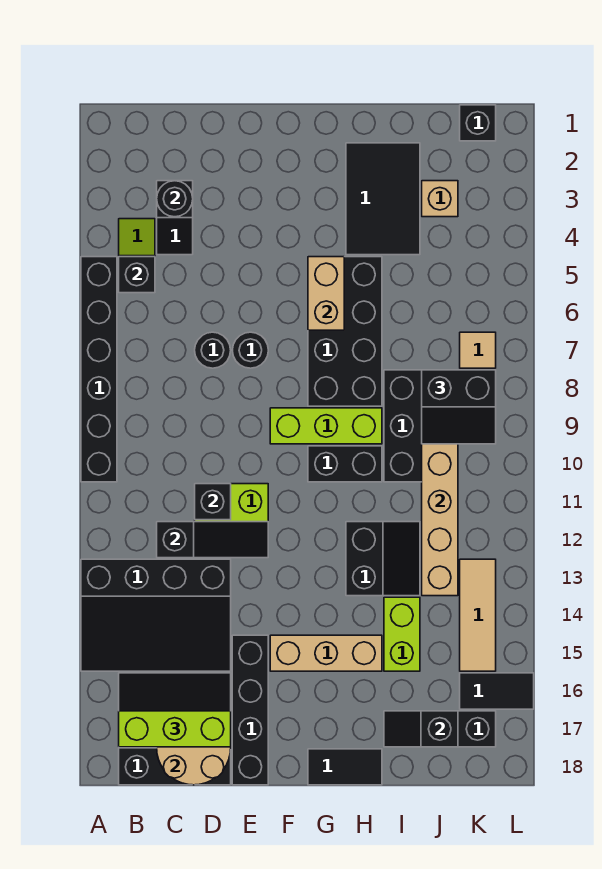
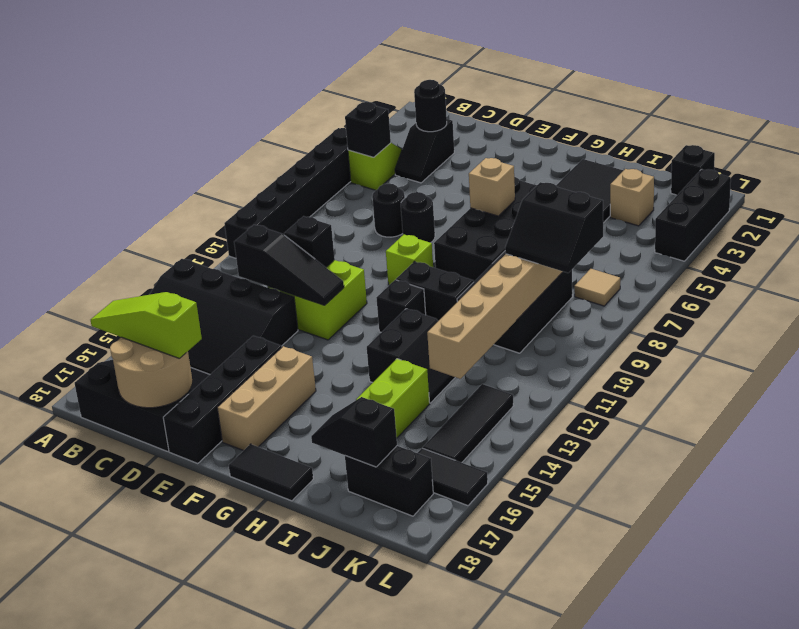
lime 1x3 brick [119,711,231,747] -> lime 1x3 slope [91,292,202,359]
lime 1x3 brick [270,408,382,444] -> lime 1x1 brick [386,235,433,285]
tan 1x3 brick [270,635,382,671] -> tan 1x3 brick turned to [217,346,316,451]
tan 1x2 brick [308,257,344,330] -> tan 1x1 brick [469,158,515,216]
none -> black 1x1 brick [377,280,426,332]
tan 1x3 tile [460,559,496,671] -> black 1x3 tile [423,384,514,463]
none -> black 1x3 brick [655,169,731,261]

